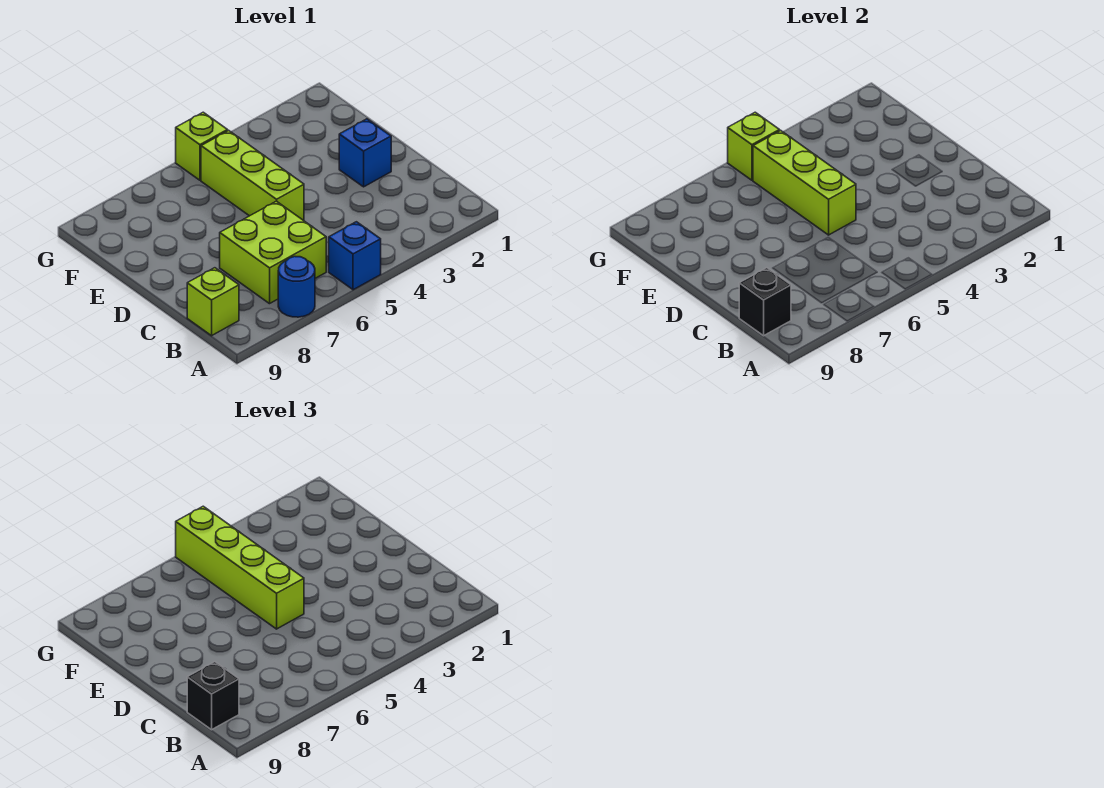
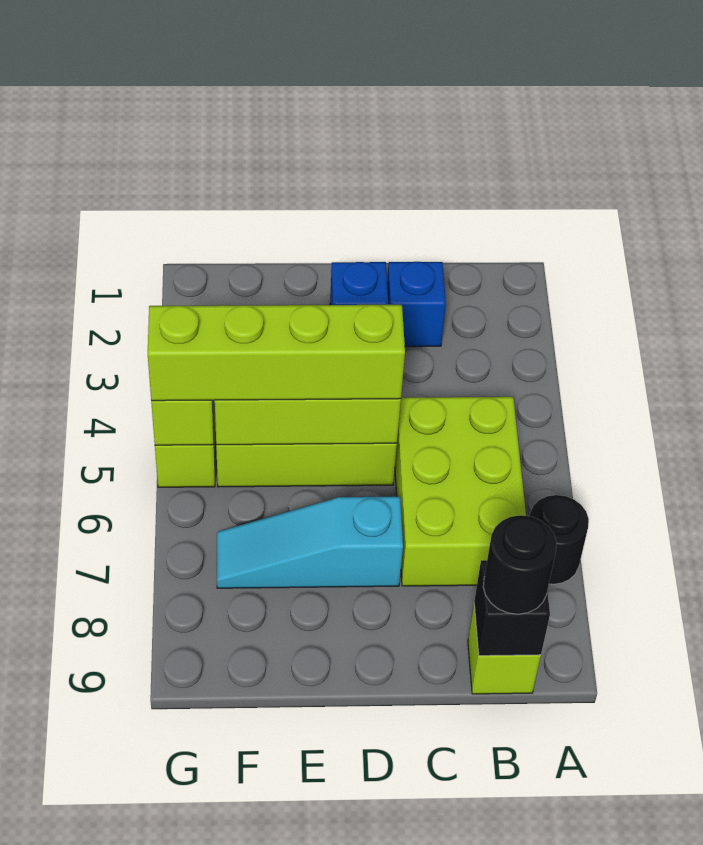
blue 1x1 brick [329,222,381,290] -> blue 1x1 brick moved to [387,262,446,347]
blue 1x1 round brick [278,256,315,317] -> black 1x1 round brick [529,495,589,584]
lime 2x2 brick [220,201,326,304] -> lime 2x3 brick [395,397,526,586]
black 1x1 brick [187,662,239,730] -> black 1x1 round brick [483,515,557,614]
none -> cyan 1x3 slope [217,496,403,588]

